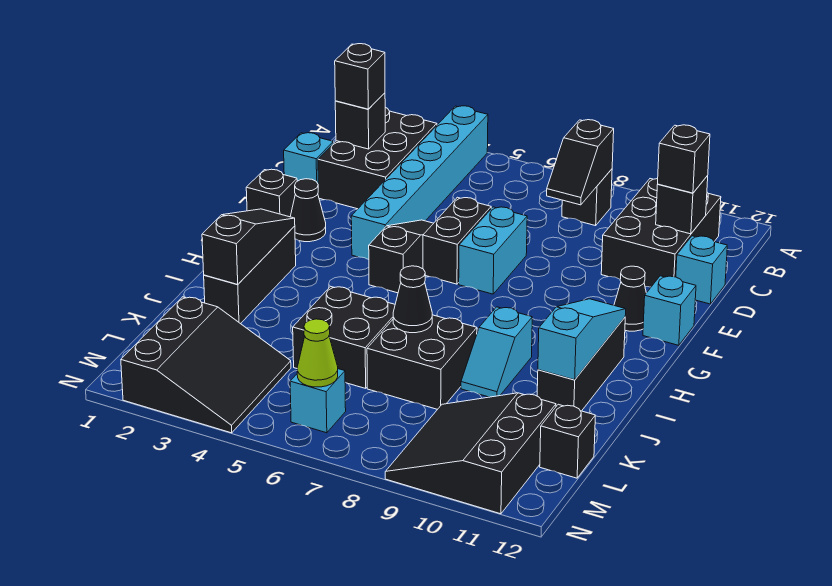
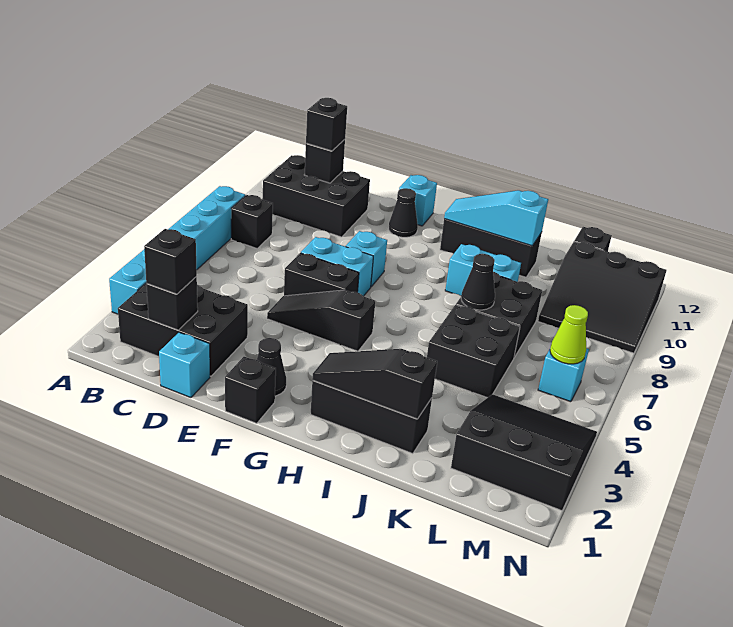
cyan 1x6 brick [351,106,488,260] -> cyan 1x6 brick turned to [109,186,245,314]
black 1x2 slope [547,120,614,205] -> none
cyan 1x1 brick [676,236,727,304] -> cyan 1x1 brick moved to [346,231,387,287]
cyan 1x2 slope [461,307,532,397] -> cyan 1x2 brick [445,244,521,296]

